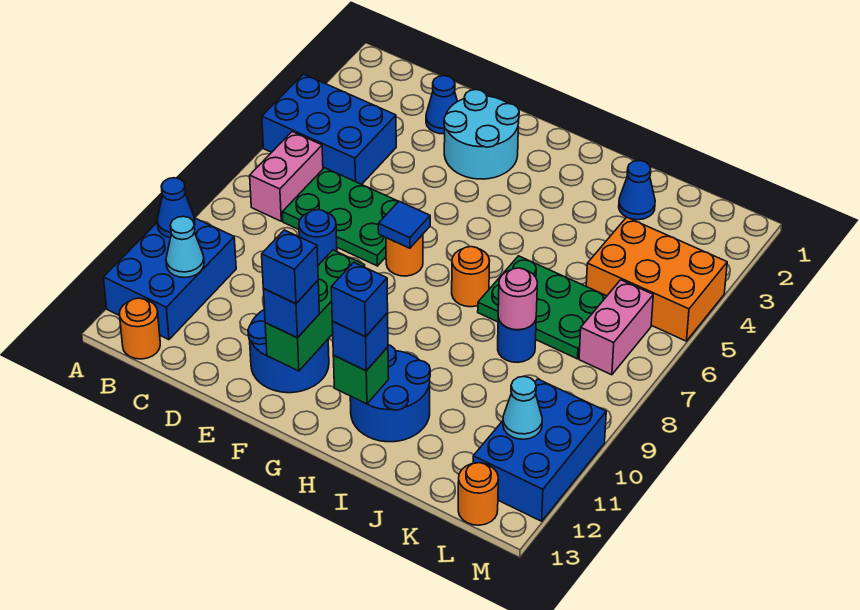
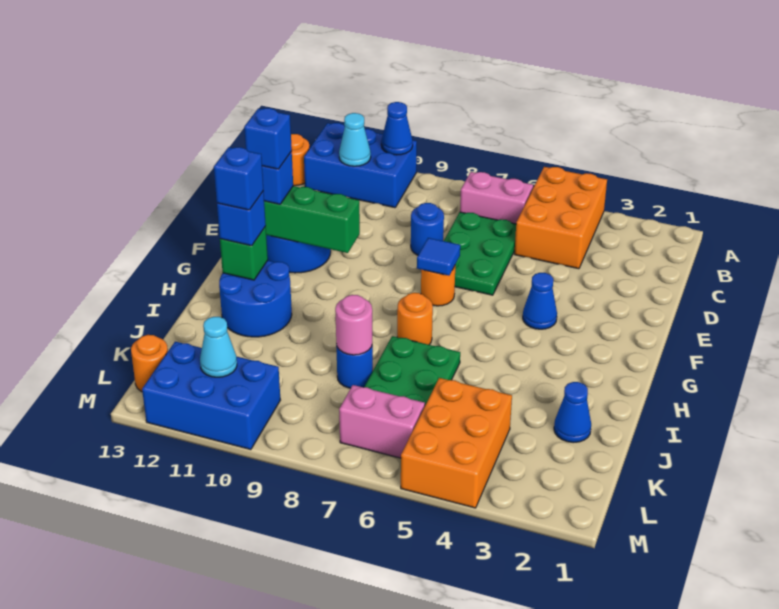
blue 2x3 brick [262,74,396,184] -> orange 2x3 brick [514,167,607,269]
blue 1x1 cone [426,76,457,134] -> blue 1x1 cone moved to [523,273,557,329]
cyan 2x2 round brick [444,90,519,179] -> none

